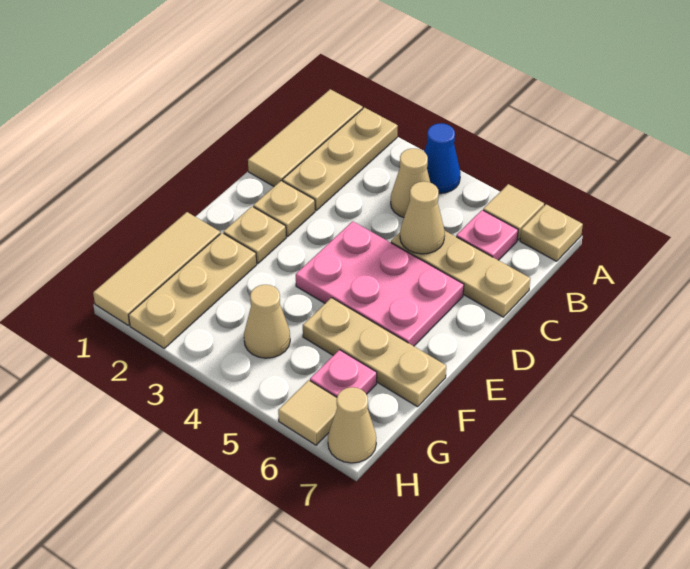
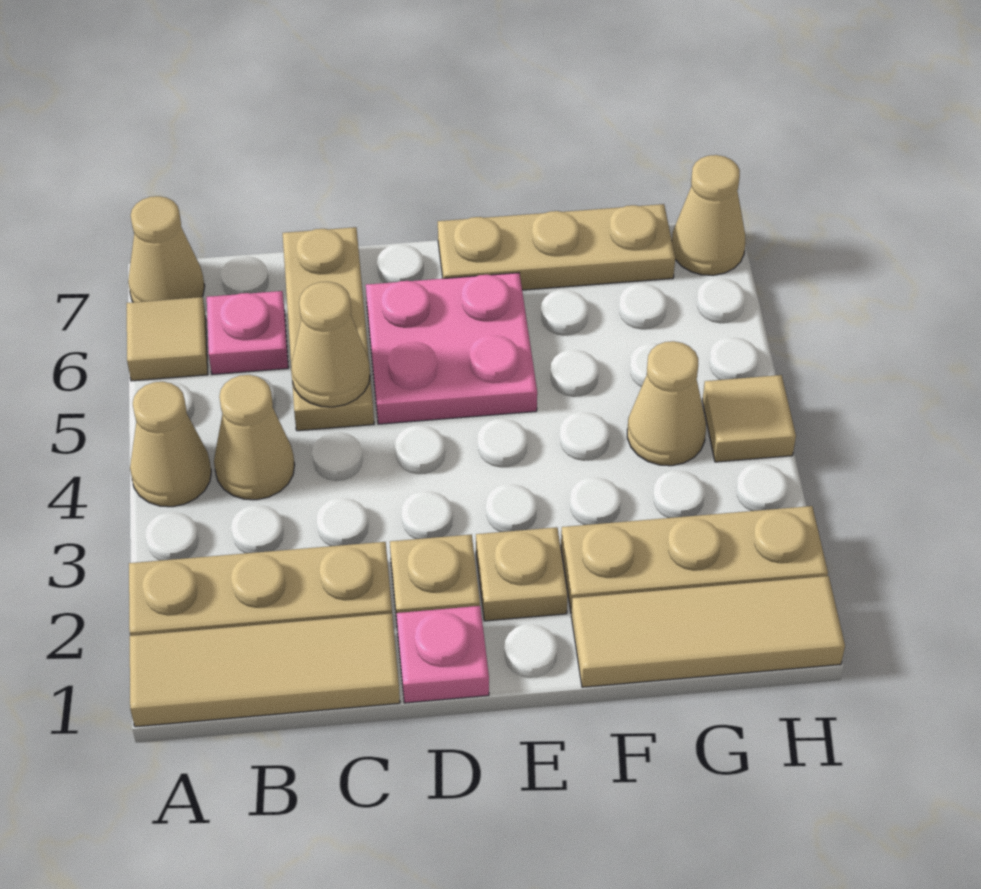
blue 1x1 cone [424,123,461,193] -> tan 1x1 cone [130,382,211,507]
tan 1x1 plate [520,204,583,261] -> tan 1x1 cone [128,196,205,302]
pink 2x3 plate [296,221,464,346] -> pink 2x2 plate [366,273,537,424]
tan 1x3 plate [303,298,446,407] -> tan 1x3 plate turned to [438,204,675,290]
pink 1x1 plate [310,350,377,397] -> pink 1x1 plate moved to [397,606,489,703]
tan 1x1 tile [278,380,337,445] -> tan 1x1 tile moved to [702,375,796,462]

